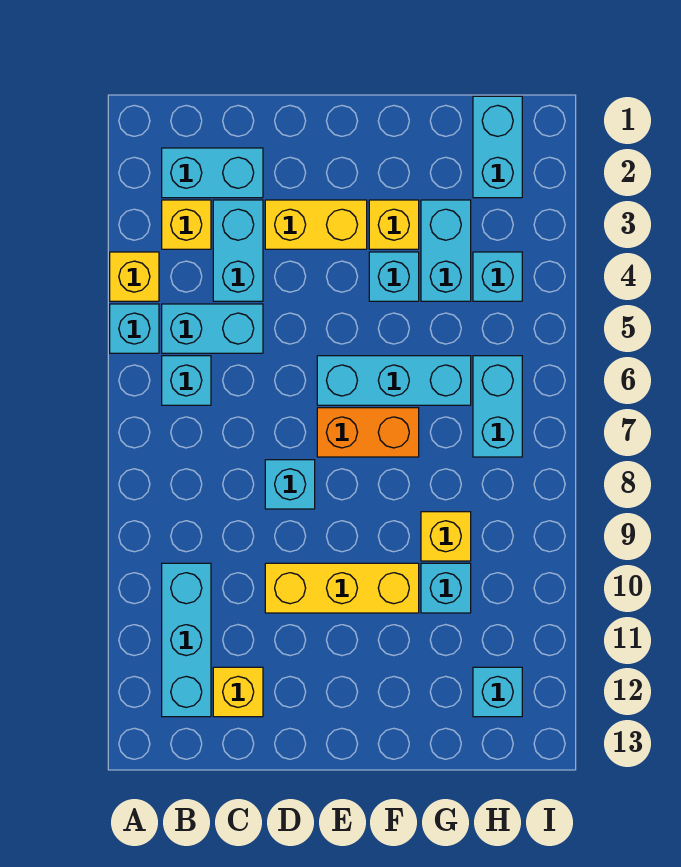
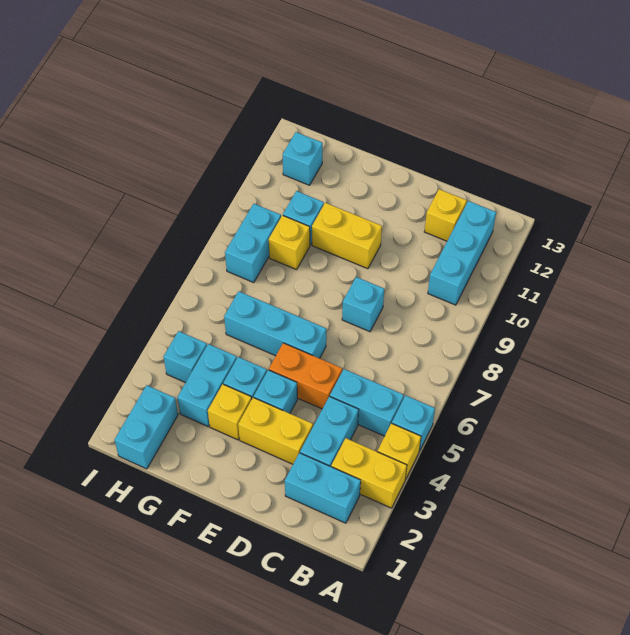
yellow 1x1 brick [162,200,211,249] -> yellow 1x2 brick [331,438,407,508]
cyan 1x1 brick [162,356,211,405] -> cyan 1x1 brick moved to [254,370,297,413]
yellow 1x3 brick [265,563,419,613] -> yellow 1x2 brick [312,203,382,269]
orange 1x2 brick [317,408,419,457] -> orange 1x2 brick moved to [269,343,342,409]
cyan 1x2 brick [473,356,522,457] -> cyan 1x2 brick moved to [225,204,281,283]

